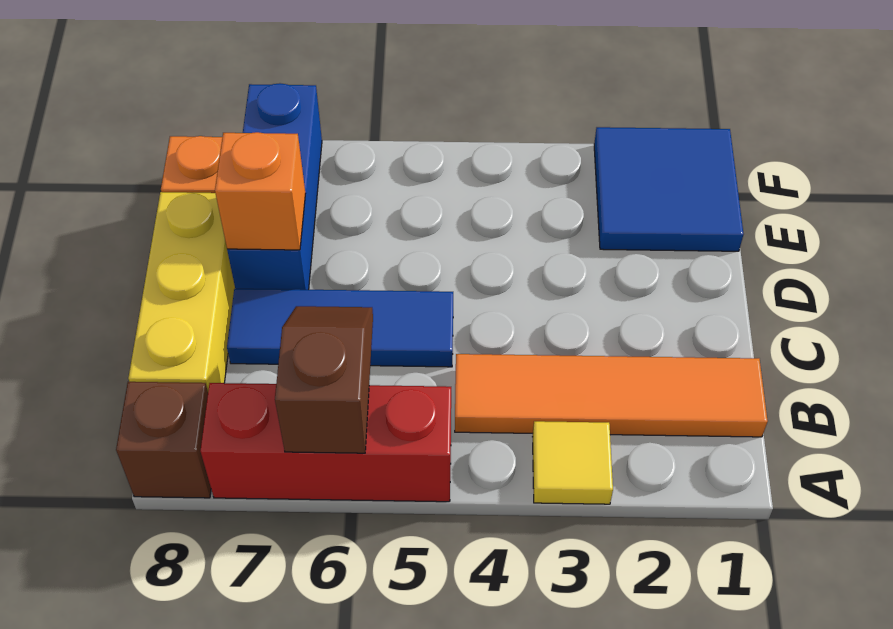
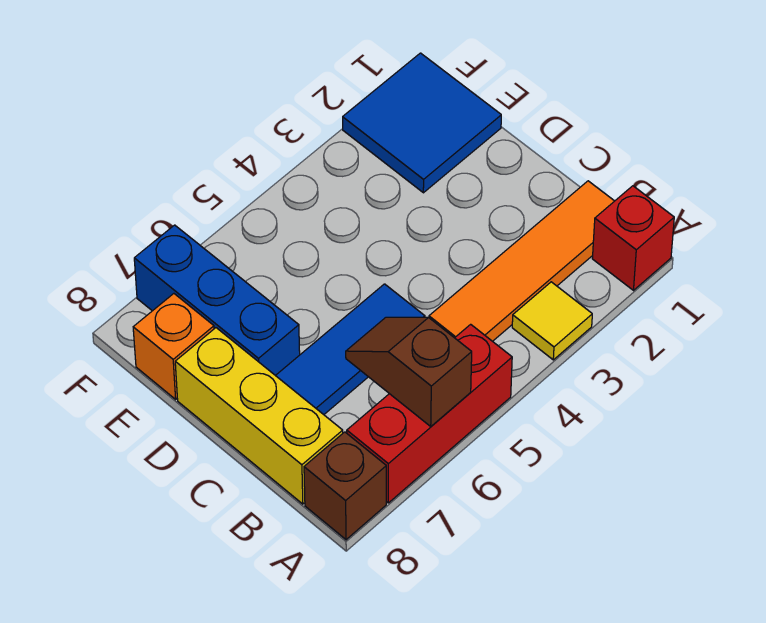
none -> red 1x1 brick [592,186,674,290]
orange 1x1 brick [215,132,306,250] -> none

